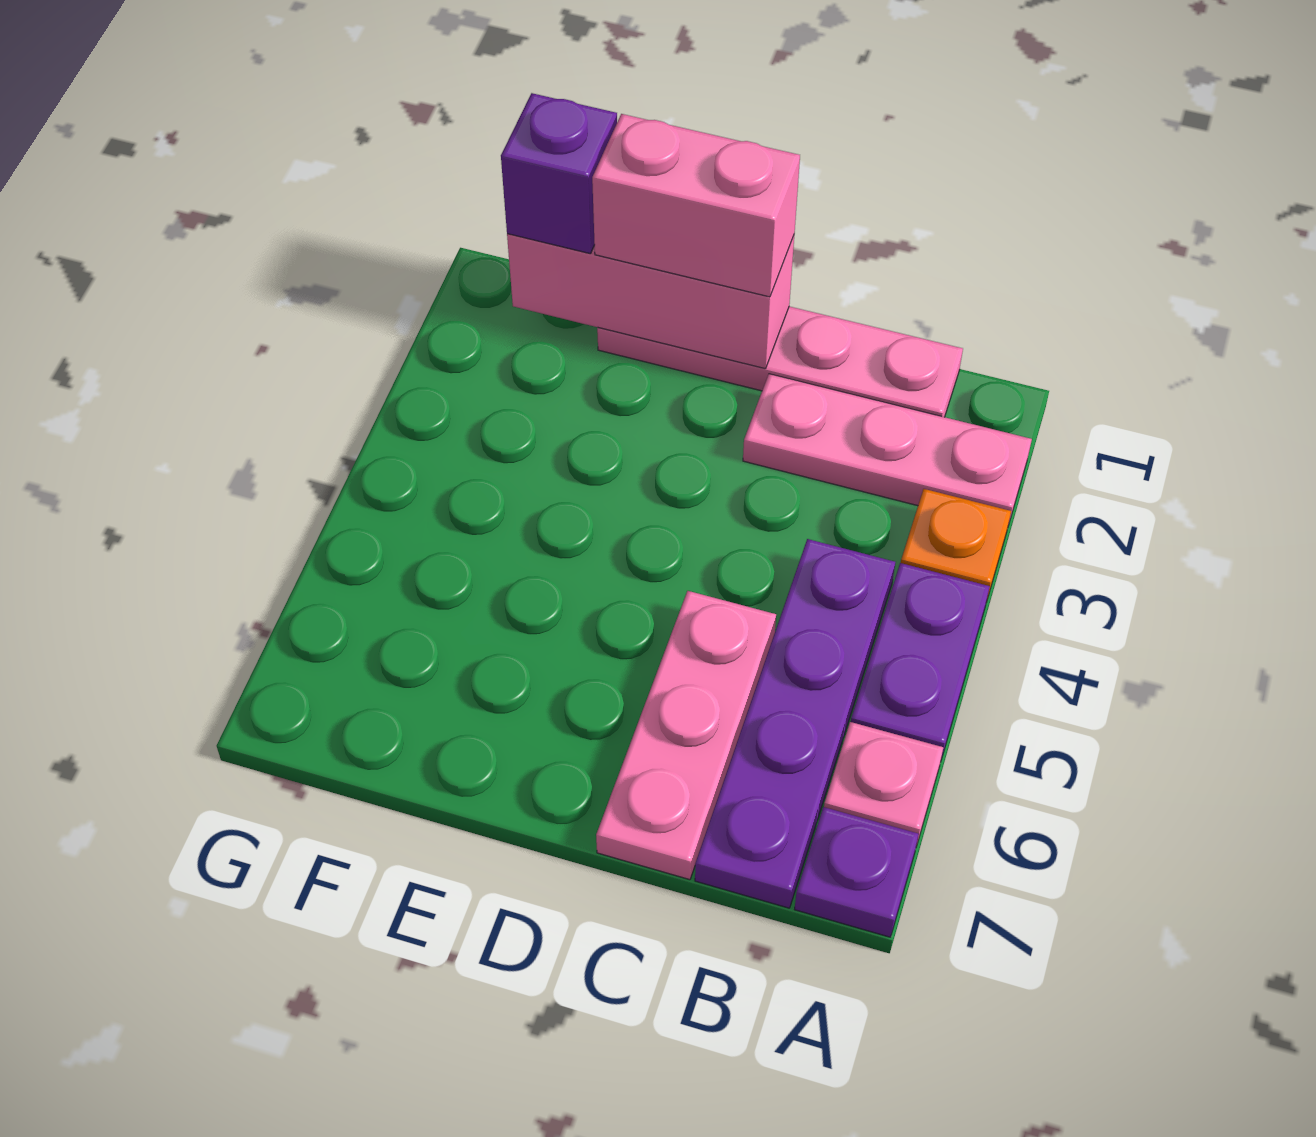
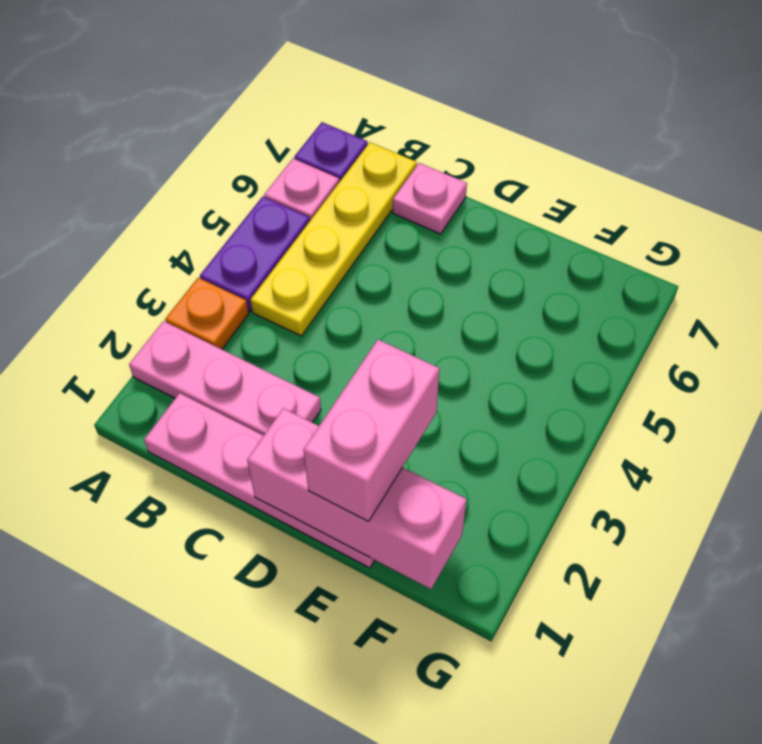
purple 1x4 plate [695,539,895,908] -> yellow 1x4 plate [251,142,417,336]
pink 1x3 plate [596,591,776,880] -> pink 1x1 plate [393,163,467,234]
pink 1x2 brick [592,114,800,297] -> pink 1x2 brick turned to [304,340,440,521]
purple 1x1 brick [501,93,617,254] -> none

